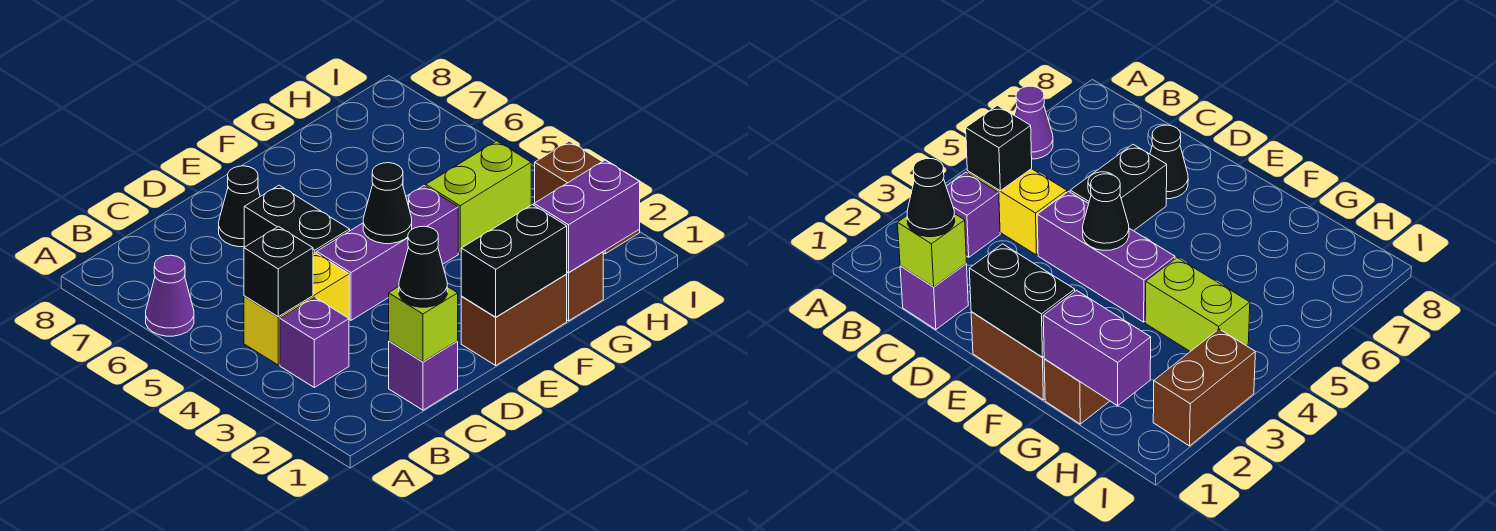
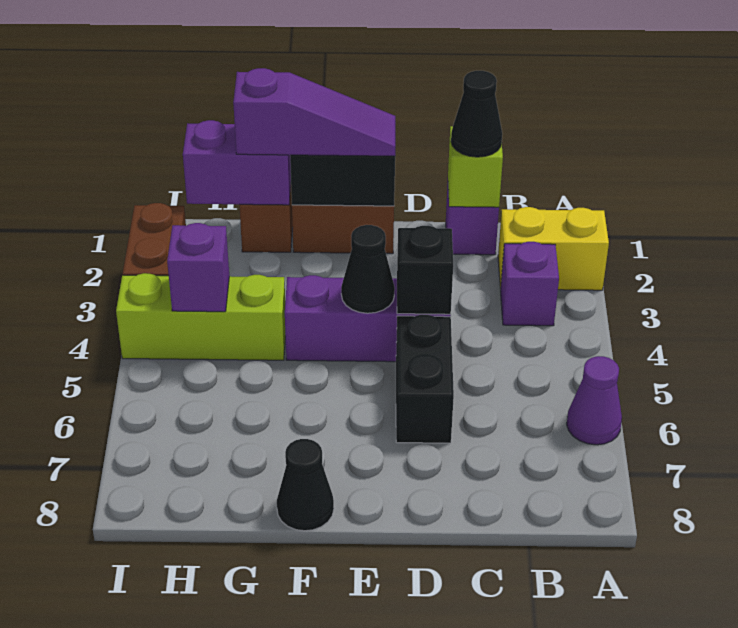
yellow 1x2 brick [244,253,349,365] -> yellow 1x2 brick moved to [498,207,609,290]
black 1x1 brick [244,227,313,317] -> black 1x1 brick moved to [397,226,453,314]
black 1x1 cone [219,166,260,247] -> black 1x1 cone moved to [277,439,334,531]
none -> purple 1x3 slope [233,68,395,156]
lime 1x2 brick [426,141,531,253] -> lime 1x3 brick [116,273,285,360]
none -> purple 1x1 brick [167,223,229,312]

